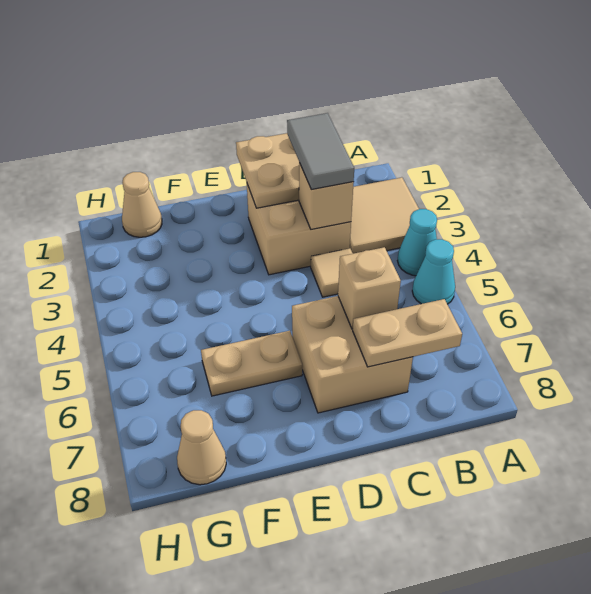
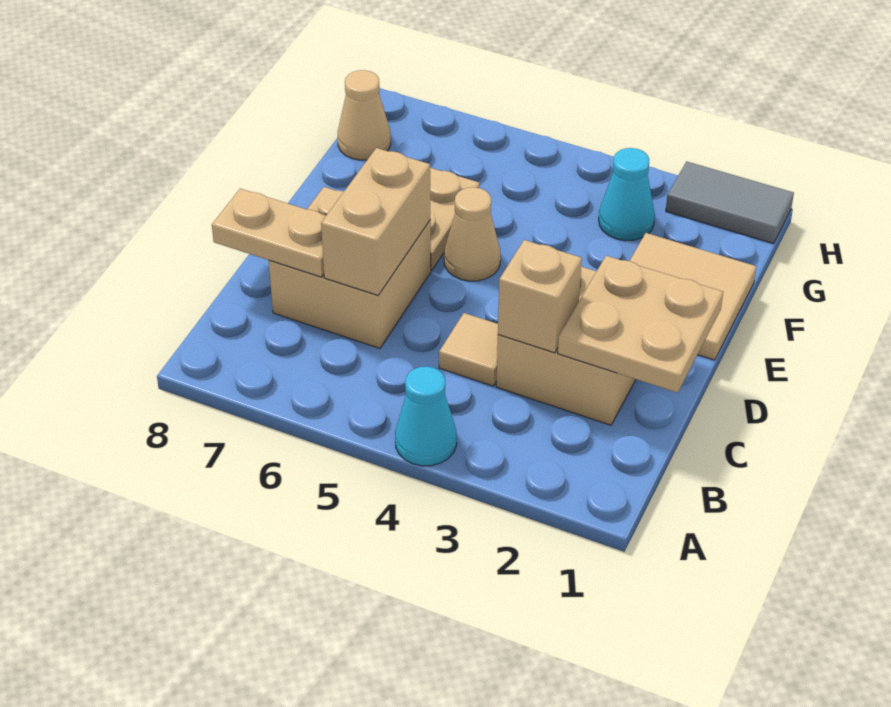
tan 2x2 tile [350,177,419,254] -> tan 2x2 tile moved to [630,233,756,360]
cyan 1x1 cone [412,239,455,304] -> cyan 1x1 cone moved to [599,148,655,241]
tan 1x2 plate [353,299,462,367] -> tan 1x2 plate turned to [212,189,326,277]
grey 1x2 tile [287,113,354,189] -> grey 1x2 tile moved to [666,162,794,244]
tan 1x1 brick [338,247,401,329] -> tan 1x2 brick [321,148,431,295]
tan 1x1 cone [122,172,162,237] -> tan 1x1 cone moved to [444,187,501,281]

